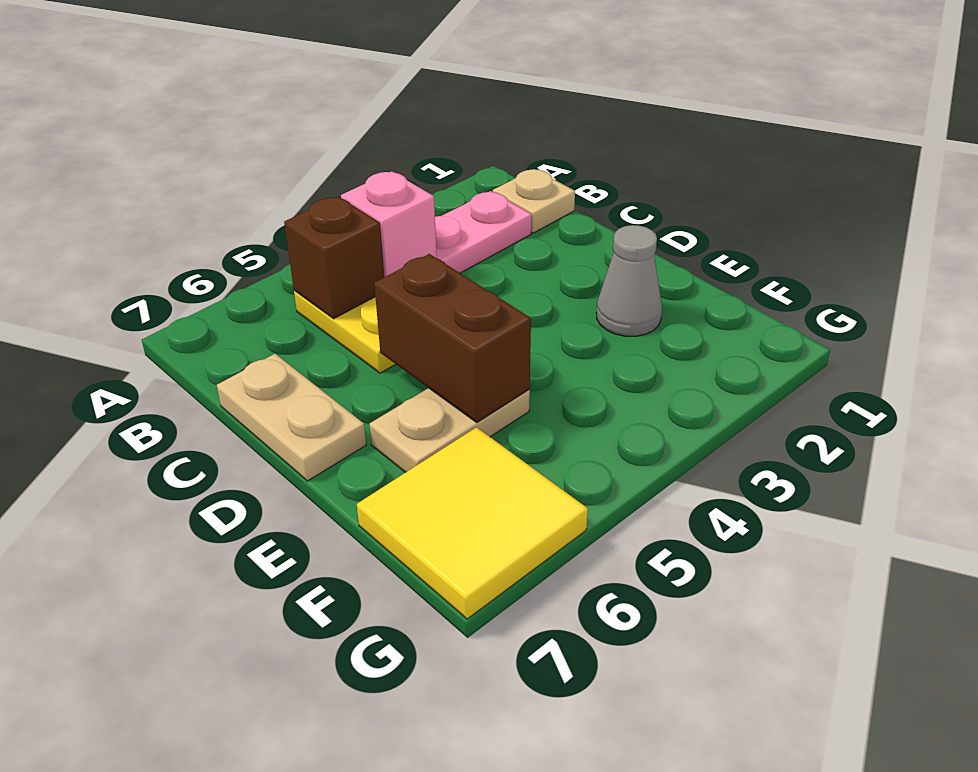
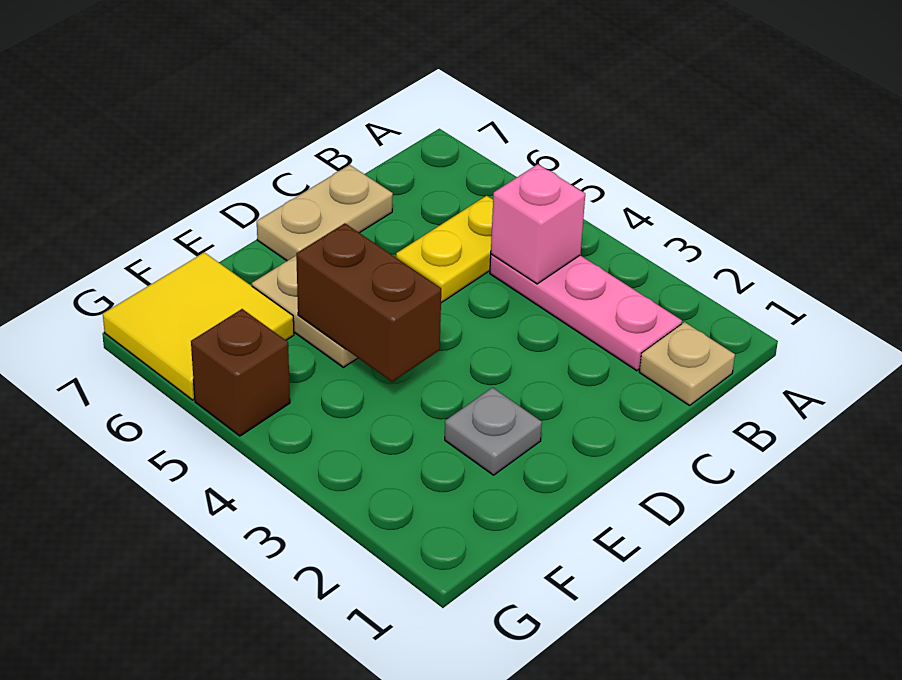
brown 1x1 brick [284,196,384,319] -> brown 1x1 brick moved to [191,309,290,436]
brown 1x2 brick [374,254,531,422] -> brown 1x2 brick turned to [296,224,441,382]
grey 1x1 cone [596,225,662,336] -> grey 1x1 plate [445,388,542,475]

